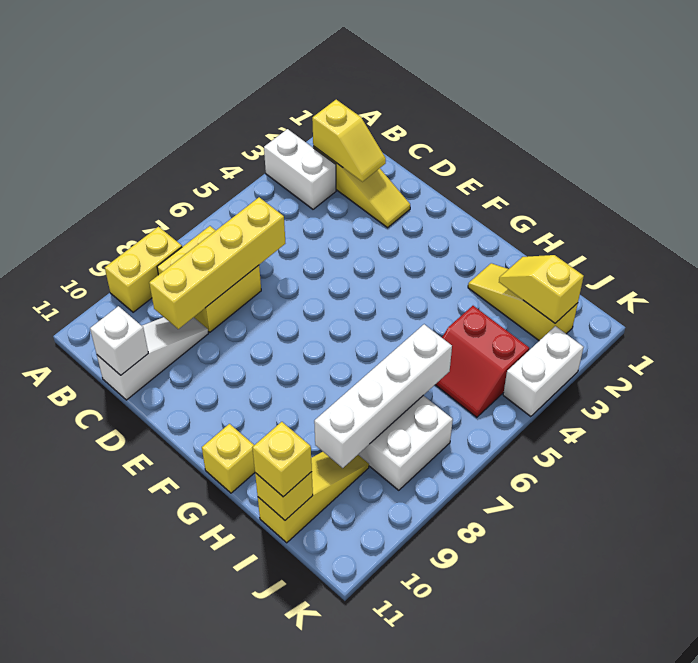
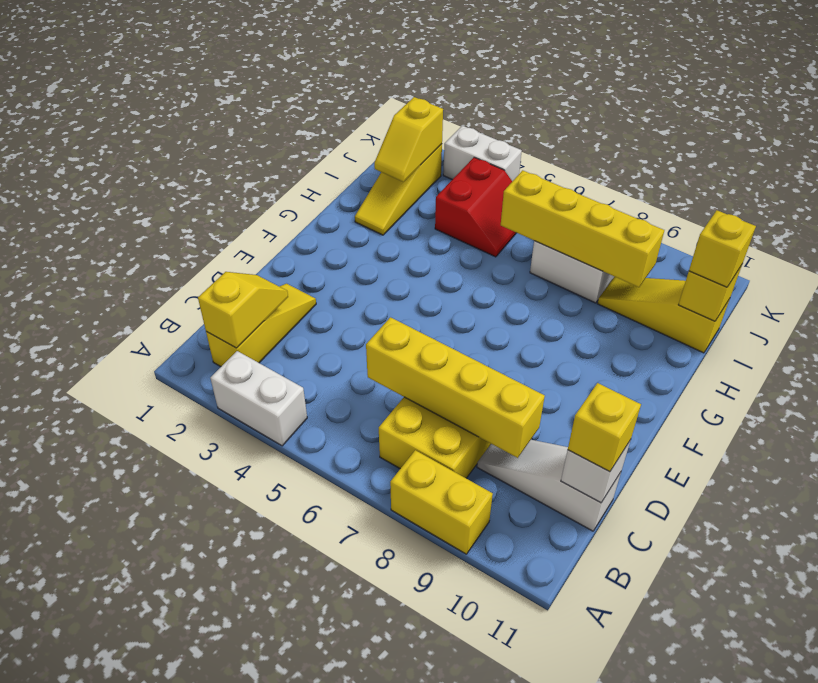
white 1x2 brick [264,129,336,209] -> white 1x2 brick turned to [210,351,307,446]
yellow 1x1 brick [202,424,255,493] -> yellow 1x1 brick moved to [568,383,641,472]
white 1x4 brick [314,324,452,468] -> yellow 1x4 brick [501,170,664,287]

